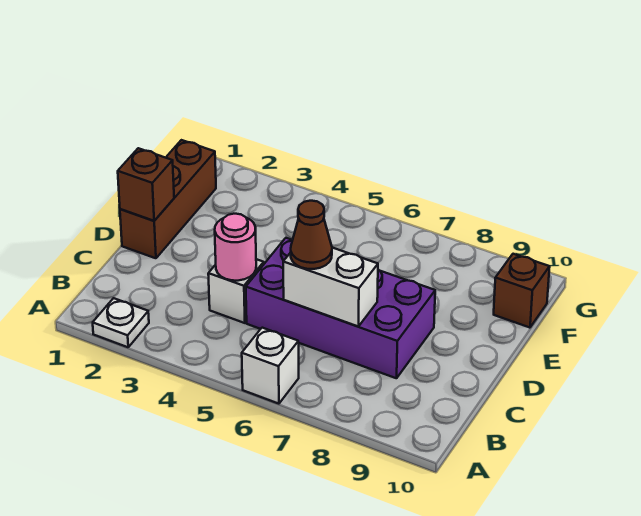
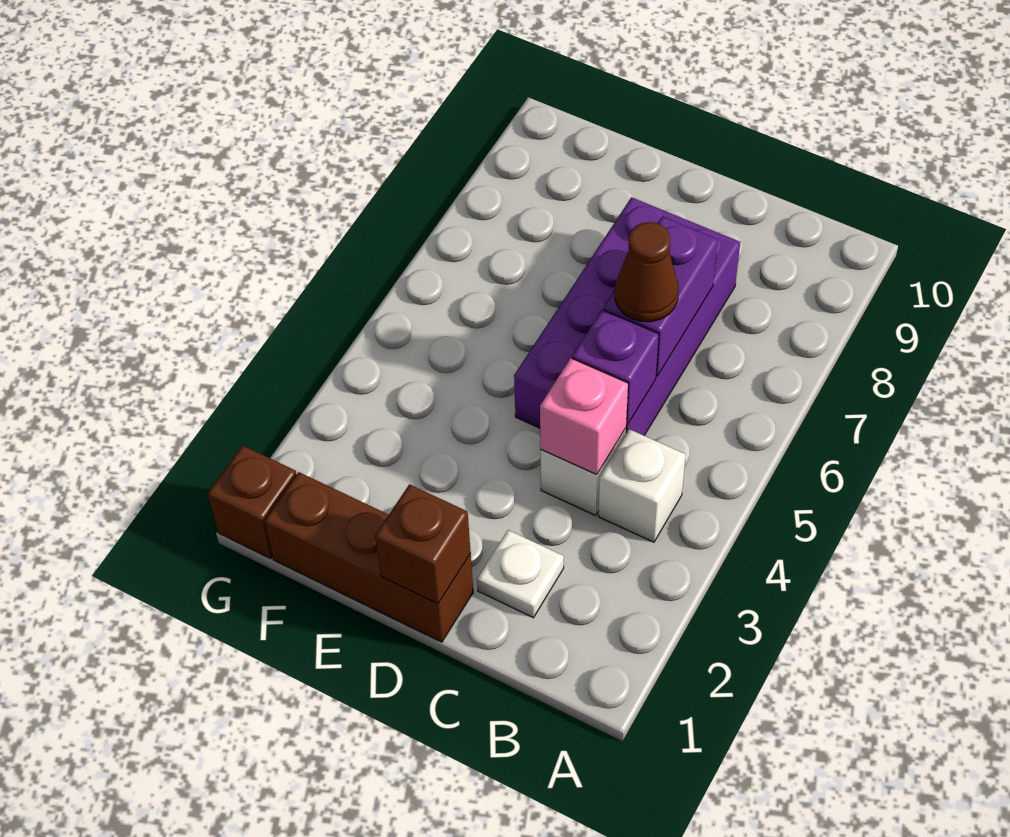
white 1x1 plate [93,298,149,347] -> white 1x1 plate moved to [477,530,564,618]
white 1x1 brick [242,328,299,404] -> white 1x1 brick moved to [598,429,686,542]
pink 1x1 round brick [215,214,256,281] -> pink 1x1 brick [540,358,628,475]
none -> purple 1x1 brick [572,310,659,425]
white 1x2 brick [283,248,378,327] -> purple 1x2 brick [603,217,718,376]
brown 1x1 brick [494,254,550,328] -> brown 1x1 brick moved to [208,445,297,558]

